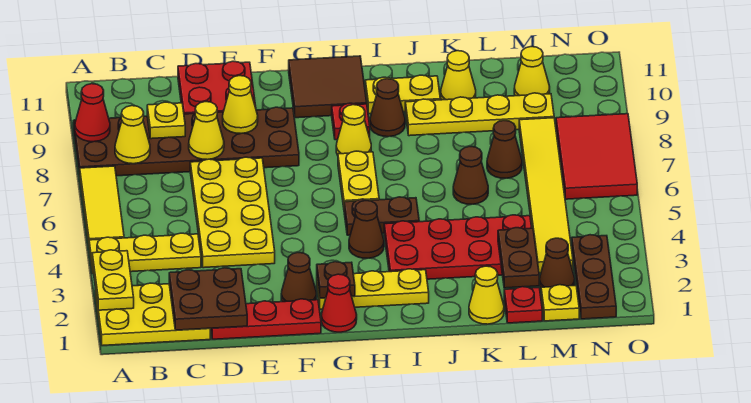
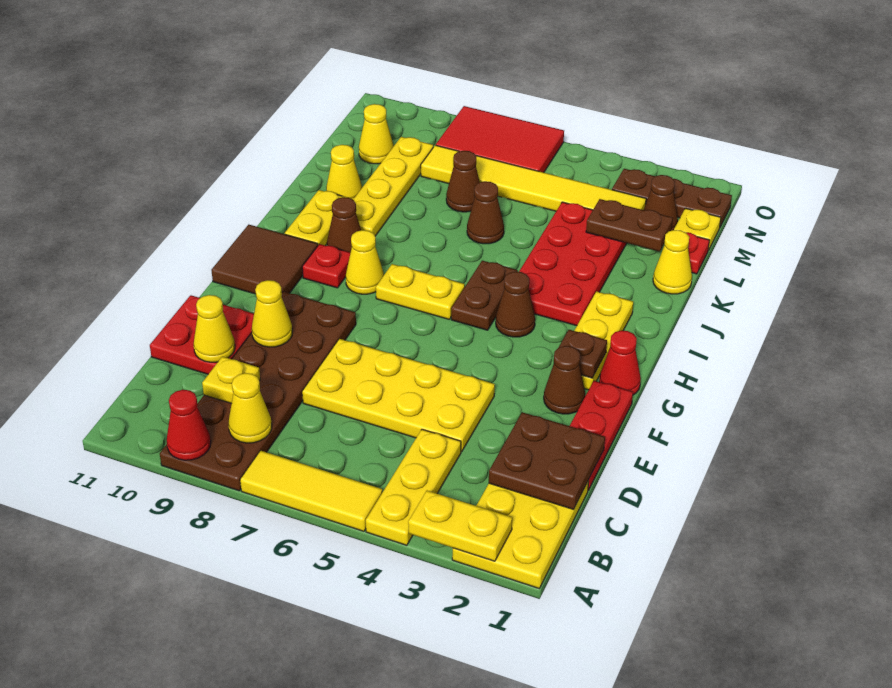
yellow 1x1 cone [189,102,224,160] -> yellow 1x1 cone moved to [194,295,235,362]

